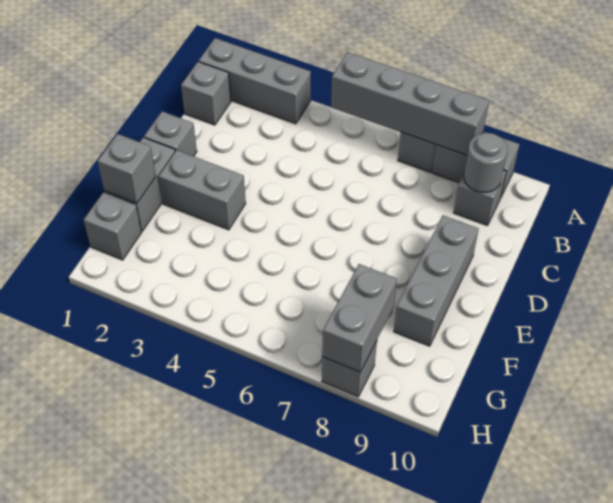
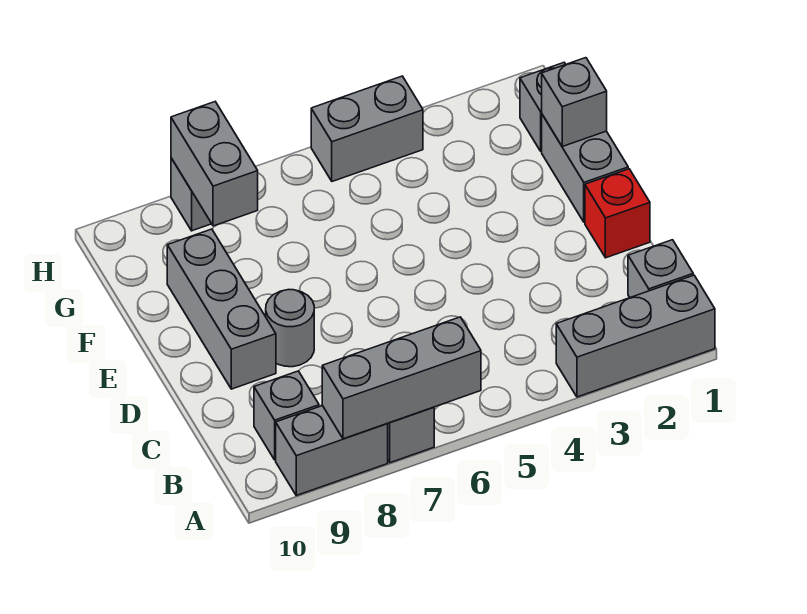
grey 1x4 brick [331,52,489,155] -> grey 1x3 brick [322,317,481,439]
grey 1x1 round brick [464,133,508,192] -> grey 1x1 round brick moved to [266,290,314,367]
grey 1x1 brick [144,111,197,156] -> red 1x1 brick [585,169,650,258]
grey 1x2 brick [159,150,246,230] -> grey 1x2 brick moved to [311,76,423,181]

